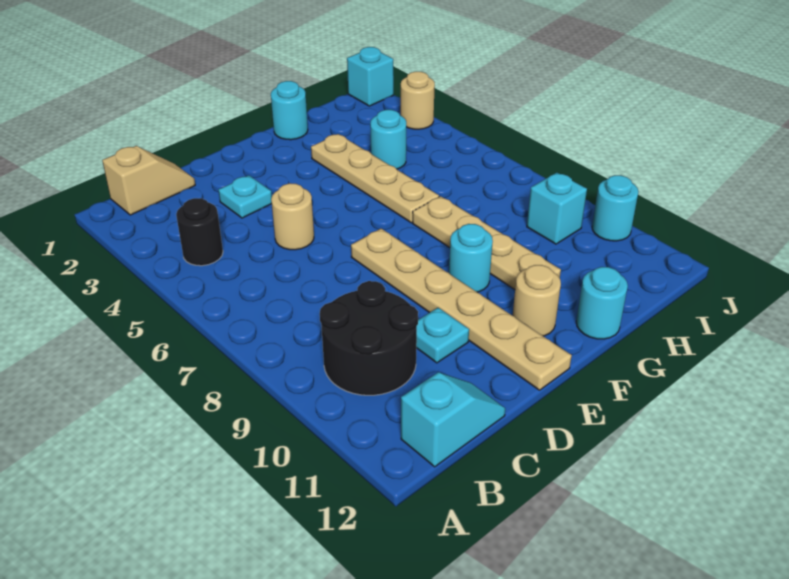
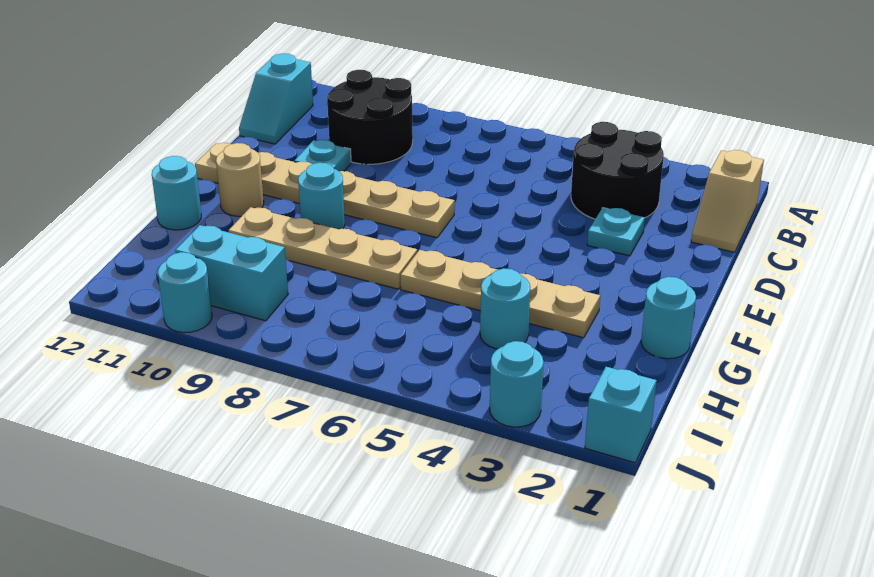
black 1x1 round brick [176,198,223,266] -> black 2x2 round brick [571,122,664,219]
tan 1x1 round brick [271,183,314,250] -> none
cyan 1x1 brick [527,173,587,244] -> cyan 1x2 brick [175,225,288,321]
tan 1x1 round brick [401,72,435,129] -> cyan 1x1 round brick [490,341,544,427]

